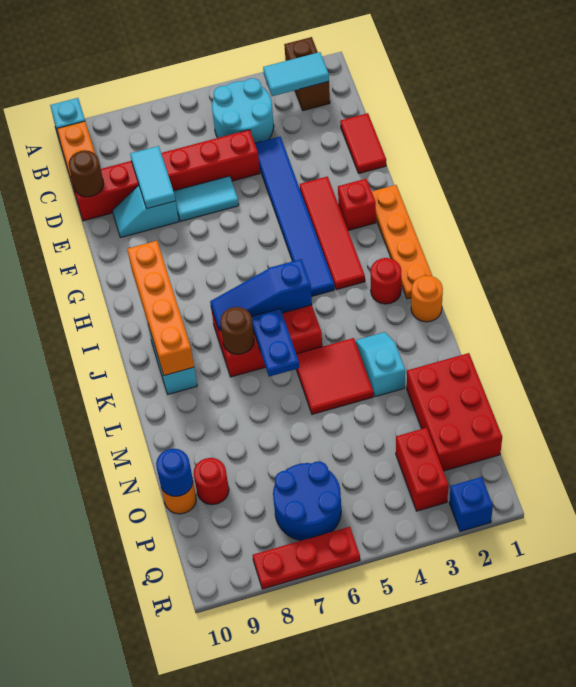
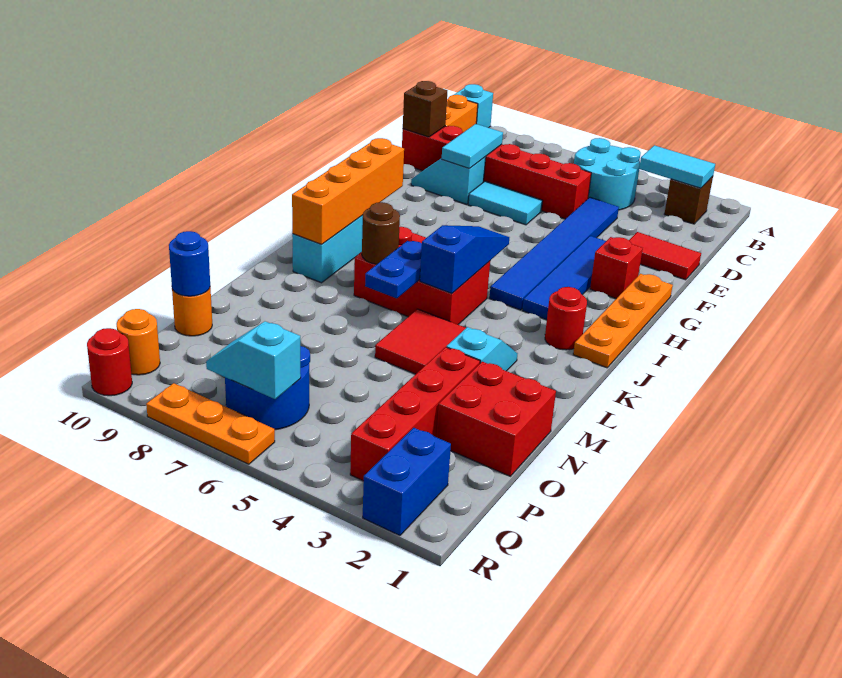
brown 1x2 brick [284,37,330,111] -> brown 1x1 brick [665,176,713,224]
red 1x2 tile [340,113,386,173] -> red 1x2 tile turned to [629,232,701,280]
brown 1x1 round brick [69,150,104,197] -> brown 1x1 brick [403,81,447,137]
red 1x4 tile [300,176,365,290] -> blue 1x4 tile [522,236,606,320]
blue 1x3 slope [210,259,312,330] -> blue 1x3 slope turned to [420,225,509,294]
orange 1x1 round brick [411,276,443,322] -> orange 1x1 round brick moved to [117,309,160,375]
red 2x3 brick [407,353,502,471] -> red 2x2 brick [436,362,556,476]
red 1x1 round brick [194,458,229,505] -> red 1x1 round brick moved to [87,328,132,396]
red 1x2 brick [396,428,448,511] -> red 1x4 brick [350,347,480,481]
none -> cyan 1x2 slope [206,321,301,399]
blue 1x1 brick [449,477,493,532] -> blue 1x2 brick [363,428,451,536]
red 1x3 plate [253,527,360,589] -> orange 1x3 plate [146,383,275,464]

